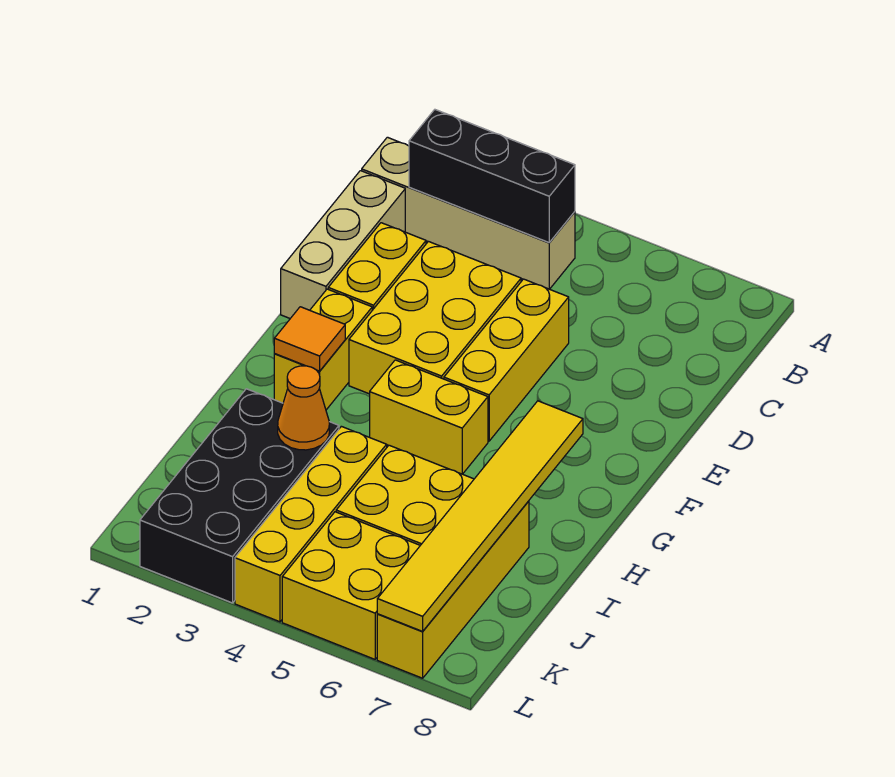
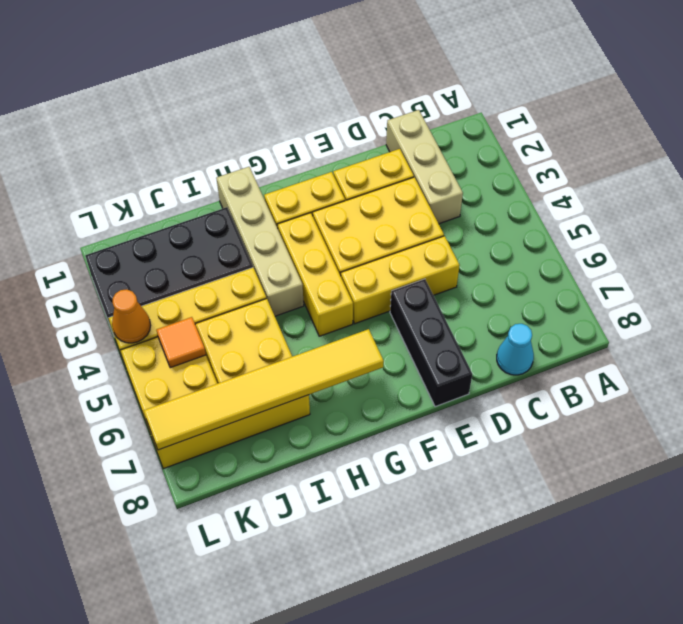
tan 1x4 brick [362,137,575,289] -> tan 1x4 brick moved to [216,167,304,316]
black 1x3 brick [409,110,575,243] -> black 1x3 brick moved to [390,279,472,407]
tan 1x3 brick [281,171,405,318] -> tan 1x3 brick turned to [386,110,463,224]
none -> cyan 1x1 cone [497,324,534,375]
orange 1x1 tile [274,307,345,371] -> orange 1x1 tile moved to [156,317,206,368]
yellow 1x2 brick [370,360,488,474] -> yellow 1x3 brick [277,213,353,336]
orange 1x1 cone [278,366,329,450] -> orange 1x1 cone moved to [112,289,151,343]

